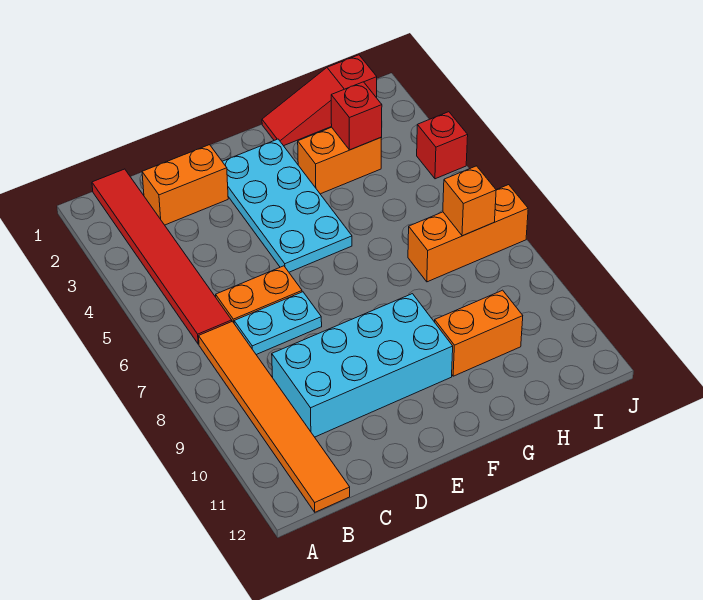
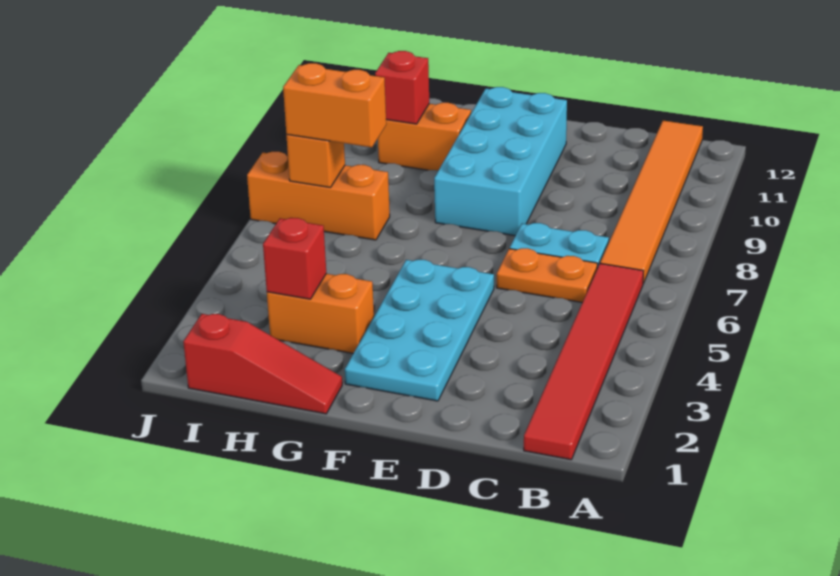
orange 1x2 brick [142,145,228,225] -> orange 1x2 brick moved to [283,63,386,147]
cyan 2x4 brick [272,294,453,437] -> cyan 2x4 brick turned to [434,87,567,236]
red 1x1 brick [417,112,468,179] -> red 1x1 brick moved to [375,51,429,124]

